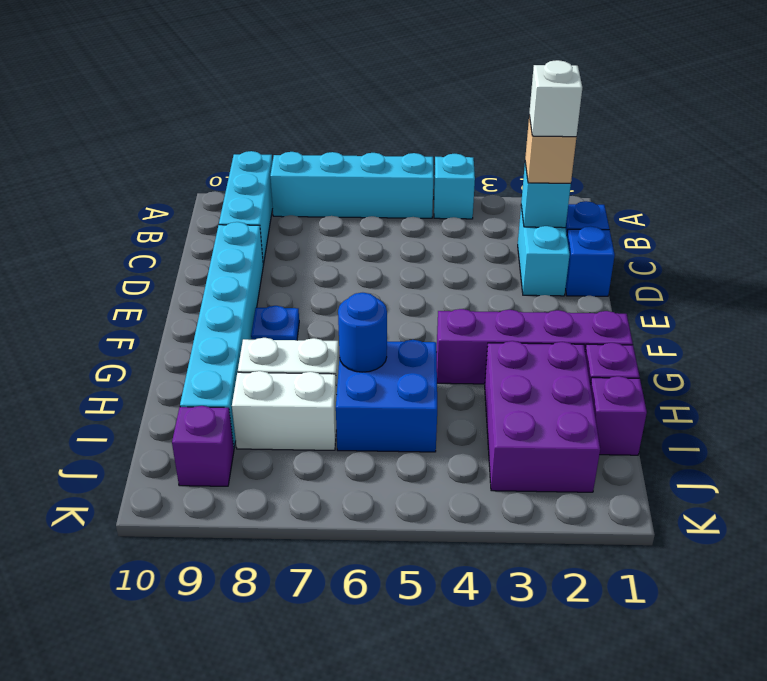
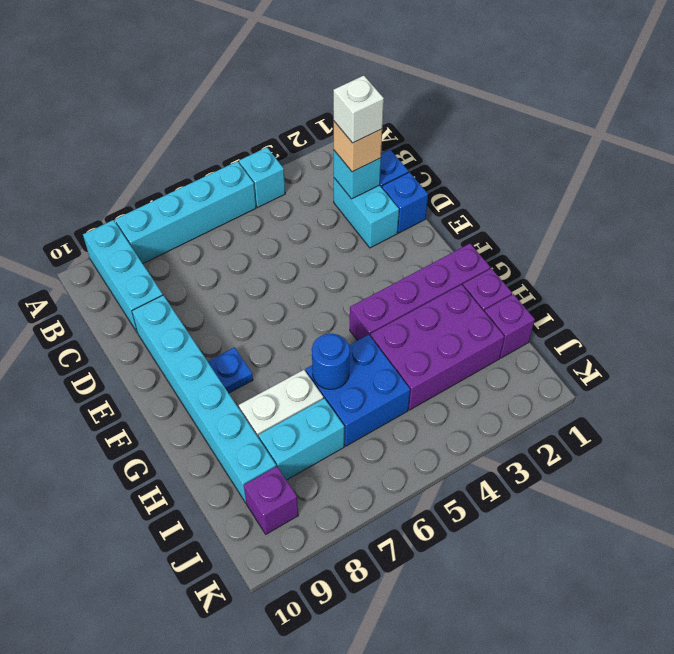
purple 2x3 brick [485,341,600,492] -> purple 2x3 brick turned to [370,285,504,410]
white 1x2 brick [232,371,337,450] -> cyan 1x2 brick [258,398,344,480]

